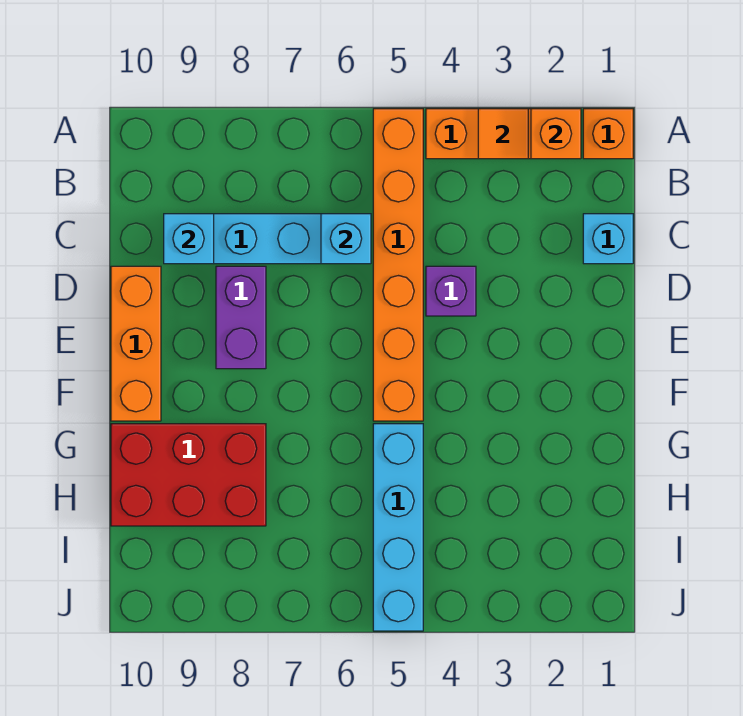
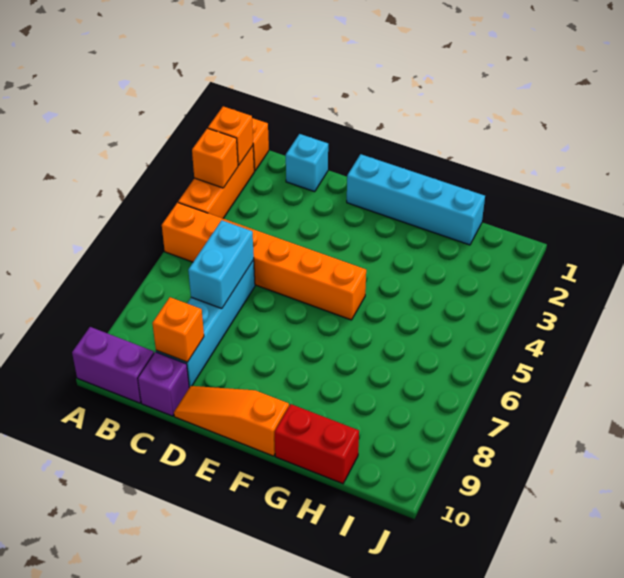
orange 1x1 tile [478,109,528,159] -> orange 1x1 brick [192,128,238,188]
cyan 1x1 brick [321,214,371,264] -> cyan 1x2 brick [188,220,254,309]
cyan 1x1 brick [164,214,214,264] -> orange 1x1 brick [152,297,204,362]
purple 1x1 brick [426,266,476,316] -> purple 1x1 brick moved to [138,352,189,416]
purple 1x2 brick [216,266,266,369] -> purple 1x2 brick moved to [72,327,154,403]
orange 1x3 brick [111,266,161,421] -> orange 1x3 slope [174,386,289,456]
cyan 1x4 brick [373,424,423,631] -> cyan 1x4 brick moved to [347,154,485,245]
red 2x3 brick [111,424,266,526] -> red 1x2 brick [275,404,359,484]

